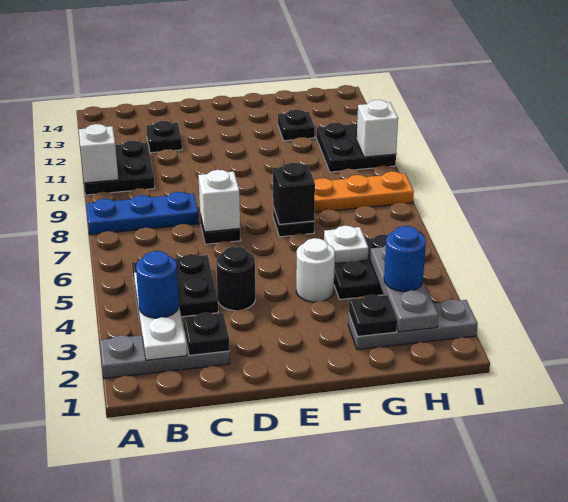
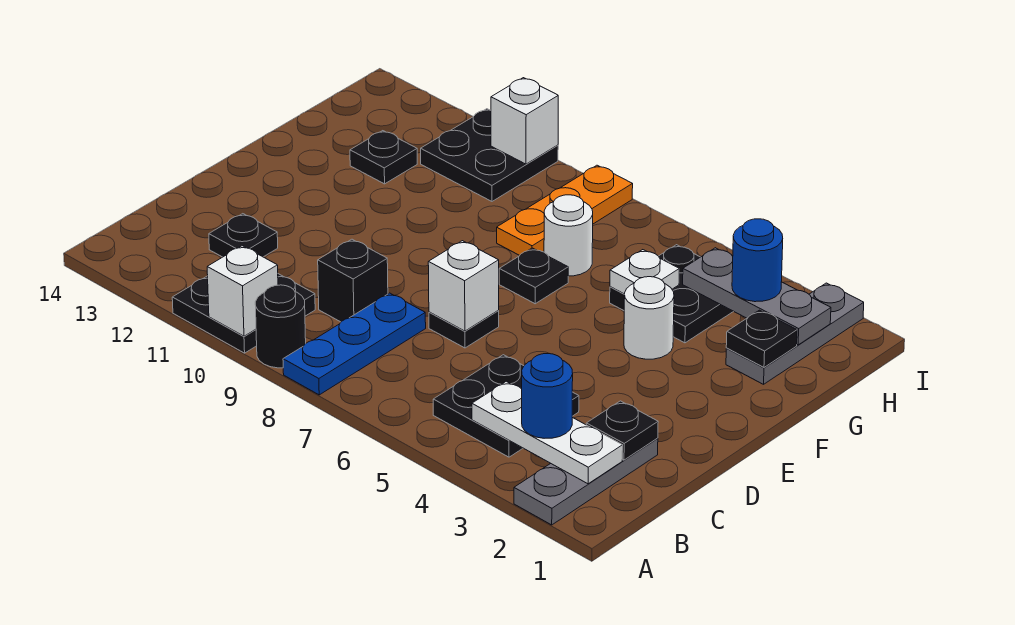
black 1x1 round brick [216,246,255,311] -> black 1x1 round brick moved to [255,285,306,368]
black 1x1 brick [273,163,315,224] -> black 1x1 brick moved to [318,239,388,322]
none -> white 1x1 round brick [544,195,593,276]

